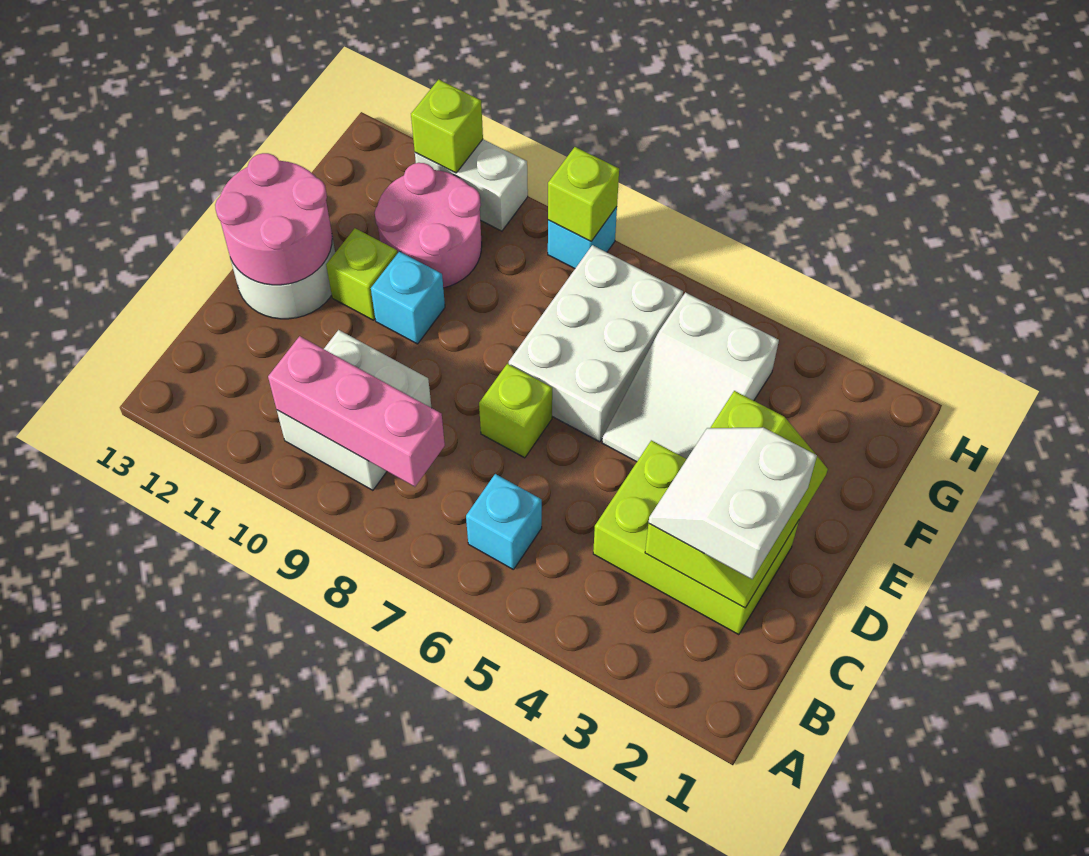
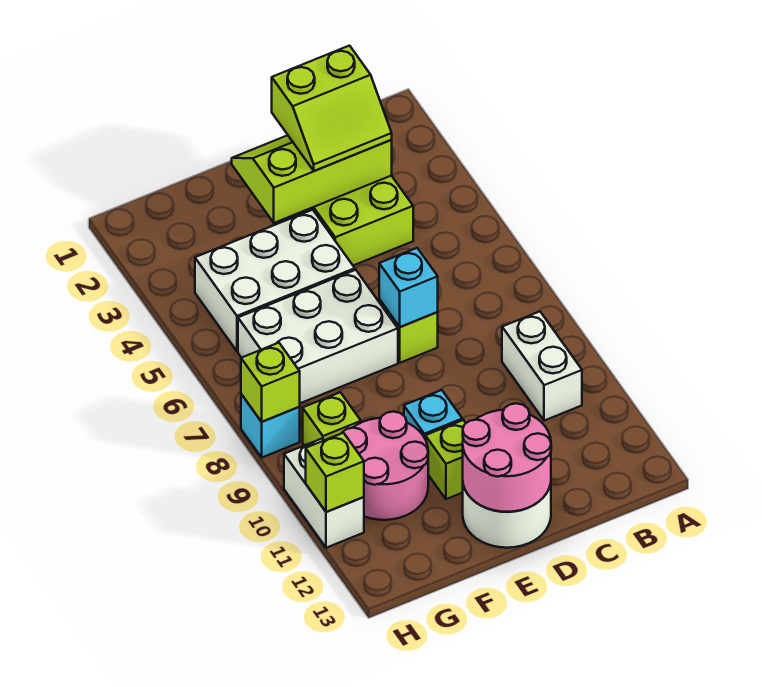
cyan 1x1 brick [466,474,542,570] -> cyan 1x1 brick moved to [379,248,438,327]
pink 1x3 brick [268,336,445,487] -> none
white 2x2 brick [277,330,432,490] -> white 1x2 brick [502,312,582,421]
white 2x2 slope [649,428,817,579] -> lime 2x2 slope [272,46,392,171]
white 2x3 slope [602,292,779,462] -> white 2x3 brick [195,210,355,351]
none -> lime 1x1 brick [303,392,361,446]

